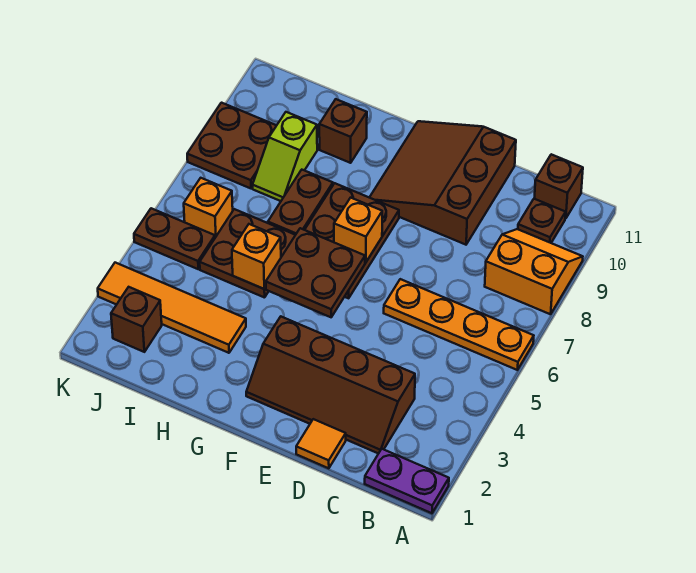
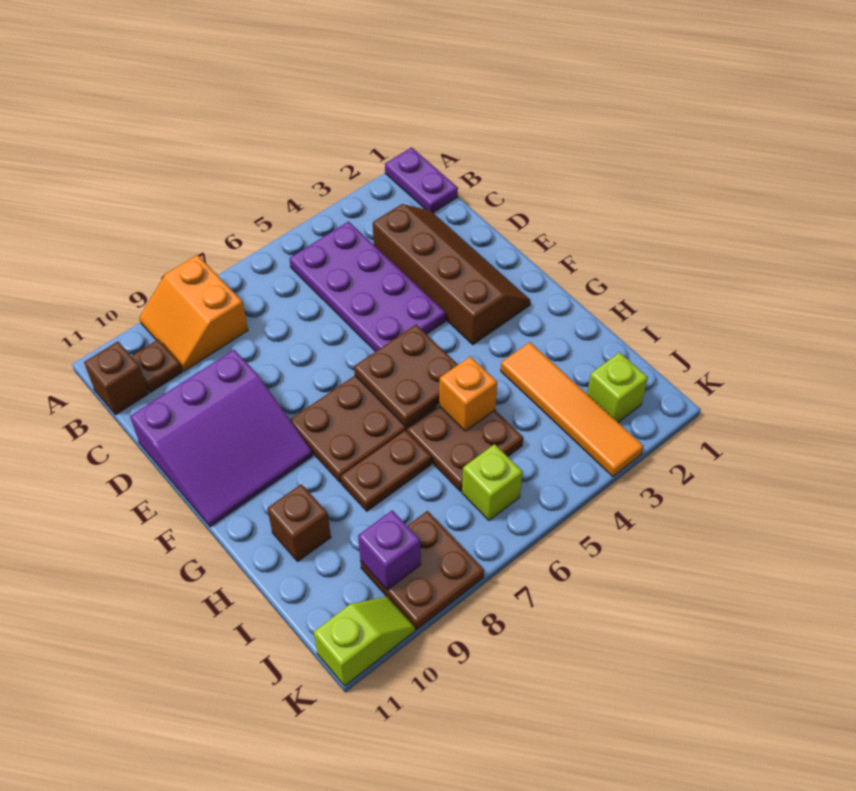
orange 1x4 plate [384,279,534,370] -> none
none -> purple 2x4 plate [289,222,446,352]
orange 1x1 tile [296,419,346,468] -> none
brown 3x3 slope [369,121,516,245] -> purple 3x3 slope [130,350,313,527]
orange 1x1 brick [334,198,382,262] -> none
lime 1x2 slope [253,112,317,201] -> lime 1x2 slope moved to [314,597,415,686]
brown 1x1 brick [111,287,162,352] -> lime 1x1 brick [587,352,648,422]
brown 1x2 plate [134,208,215,269] -> none
orange 1x1 brick [184,178,233,238] -> lime 1x1 brick [462,444,523,520]
none -> purple 1x1 brick [358,510,421,590]

